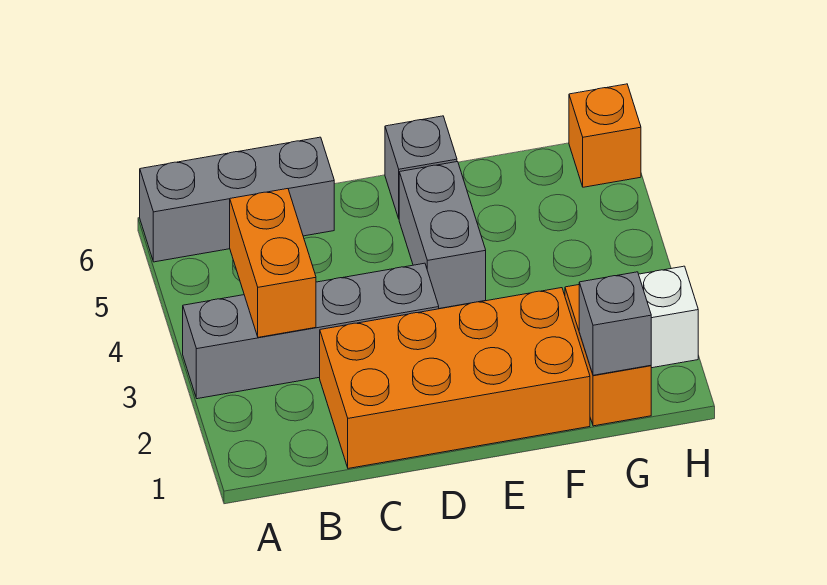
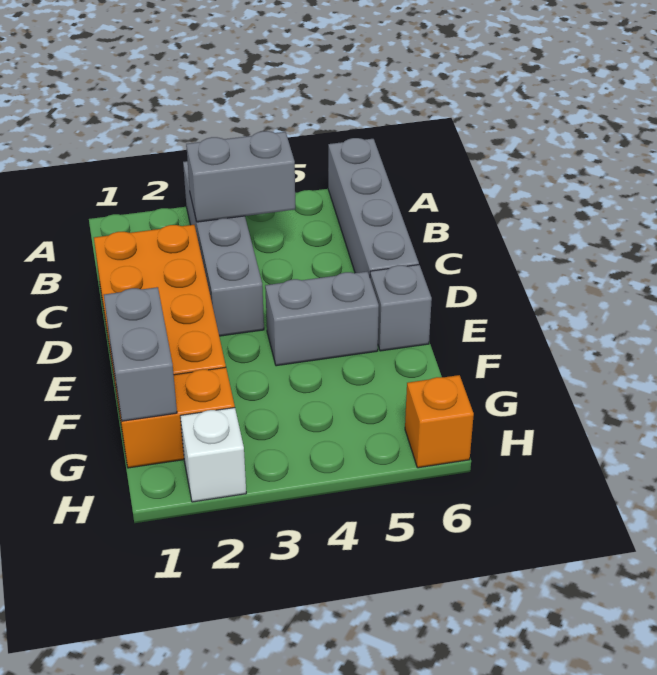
grey 1x3 brick [140,137,334,262] -> grey 1x4 brick [328,138,419,276]
orange 1x2 brick [230,189,316,337] -> grey 1x2 brick [186,131,295,222]
grey 1x1 brick [579,272,651,375] -> grey 1x2 brick [104,287,177,421]

